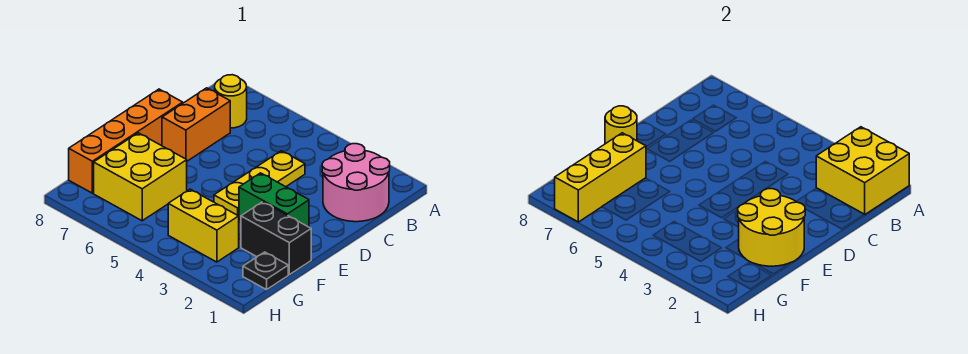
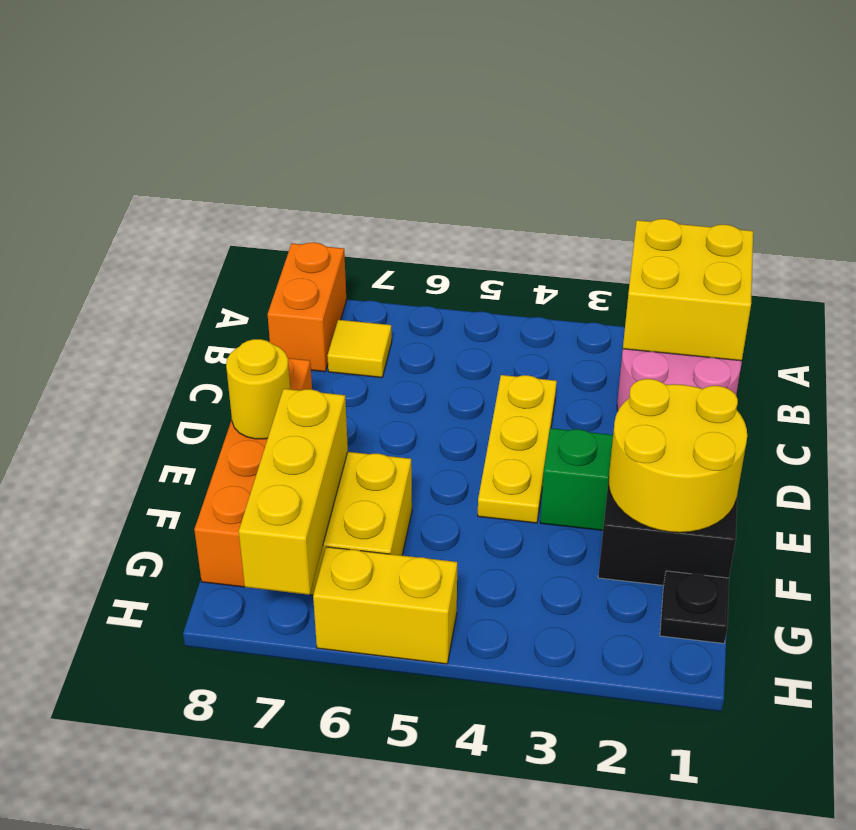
yellow 1x1 round brick [215,75,247,128] -> yellow 1x1 tile [327,320,392,378]
orange 1x2 brick [162,88,230,161] -> orange 1x2 brick moved to [268,242,346,372]
yellow 1x2 brick [168,189,239,262] -> yellow 1x2 brick moved to [313,547,457,664]

